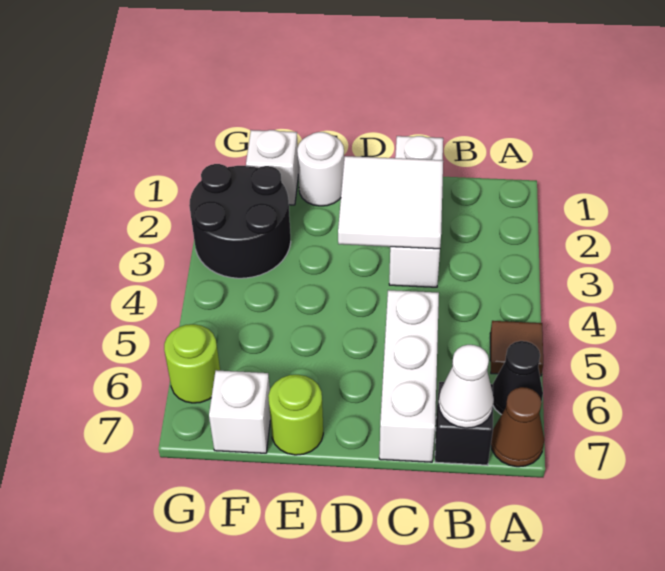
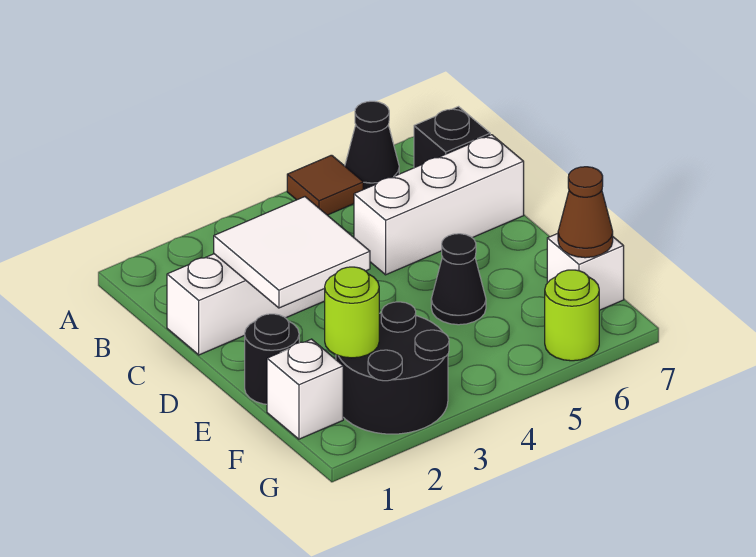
brown 1x1 cone [491,387,544,467] -> brown 1x1 cone moved to [558,167,613,258]
white 1x1 cone [439,345,494,428] -> none
white 1x1 round brick [297,132,344,206] -> black 1x1 round brick [245,314,299,404]
none -> black 1x1 cone [431,234,486,325]
lime 1x1 round brick [268,375,323,455] -> lime 1x1 round brick moved to [325,267,379,358]

